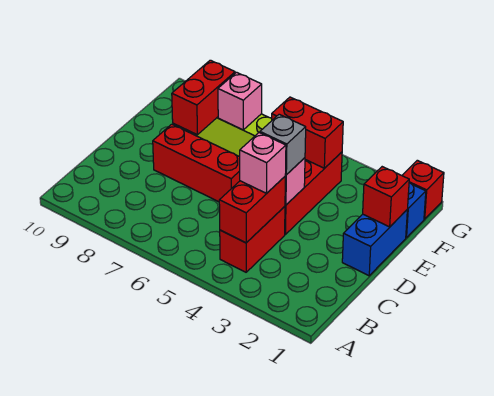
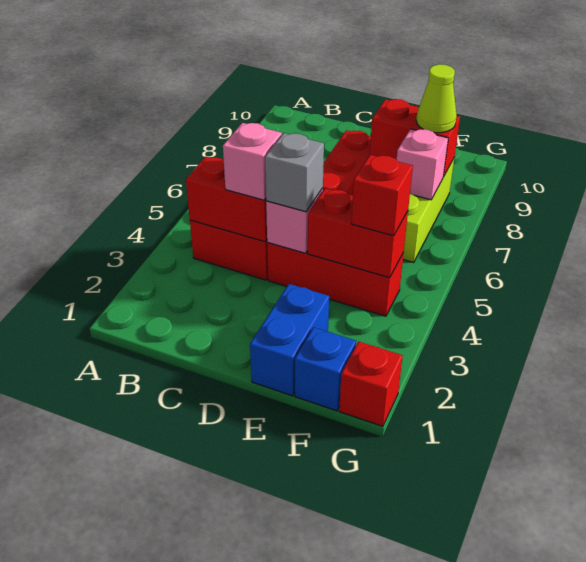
blue 1x2 brick [342,210,407,276] -> blue 1x2 brick turned to [250,284,329,396]
red 1x1 brick [363,167,409,227] -> red 1x1 brick moved to [351,155,413,236]
red 1x2 brick [272,97,343,168] -> red 1x2 brick turned to [308,188,408,278]
none -> lime 1x1 cone [416,64,457,133]

